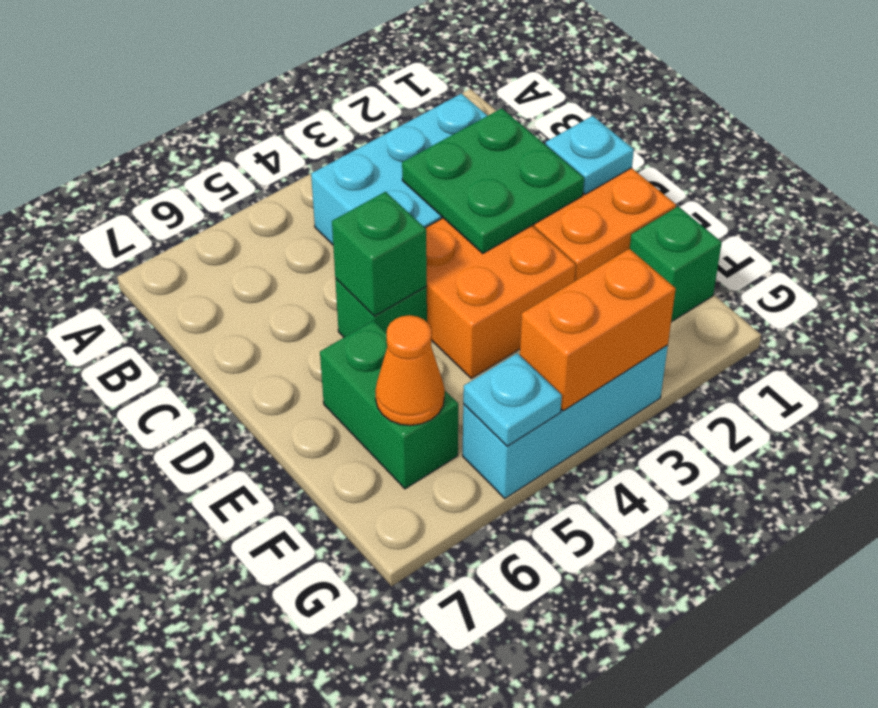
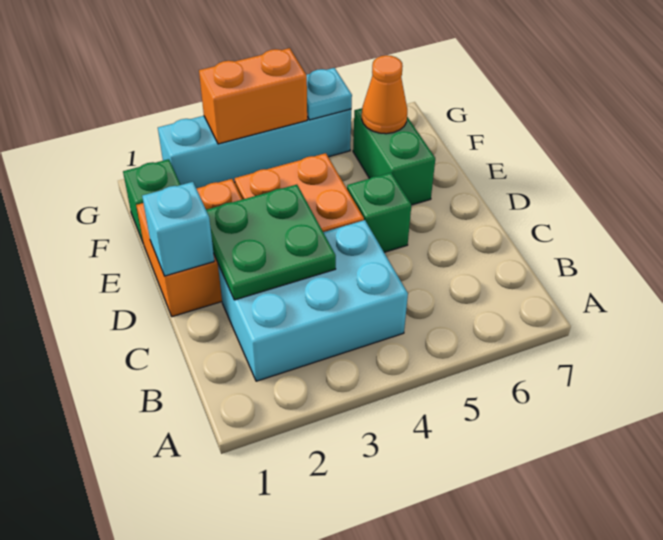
cyan 1x1 plate [546,116,634,194] -> cyan 1x1 brick [142,182,214,276]
green 1x1 brick [332,192,427,316] -> none
cyan 1x3 brick [463,345,668,498] -> cyan 1x4 brick [158,109,351,188]

